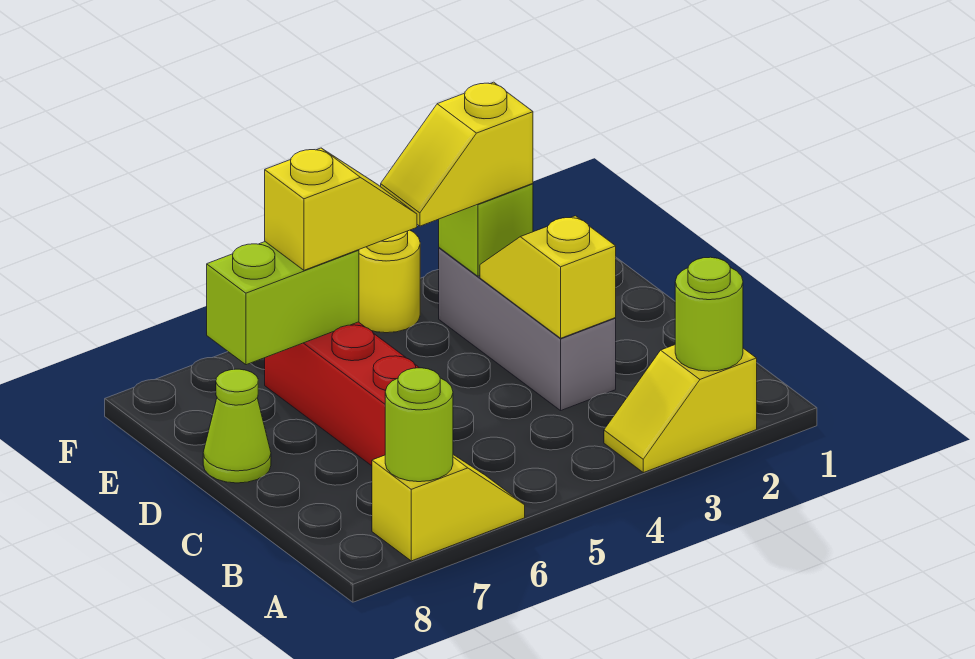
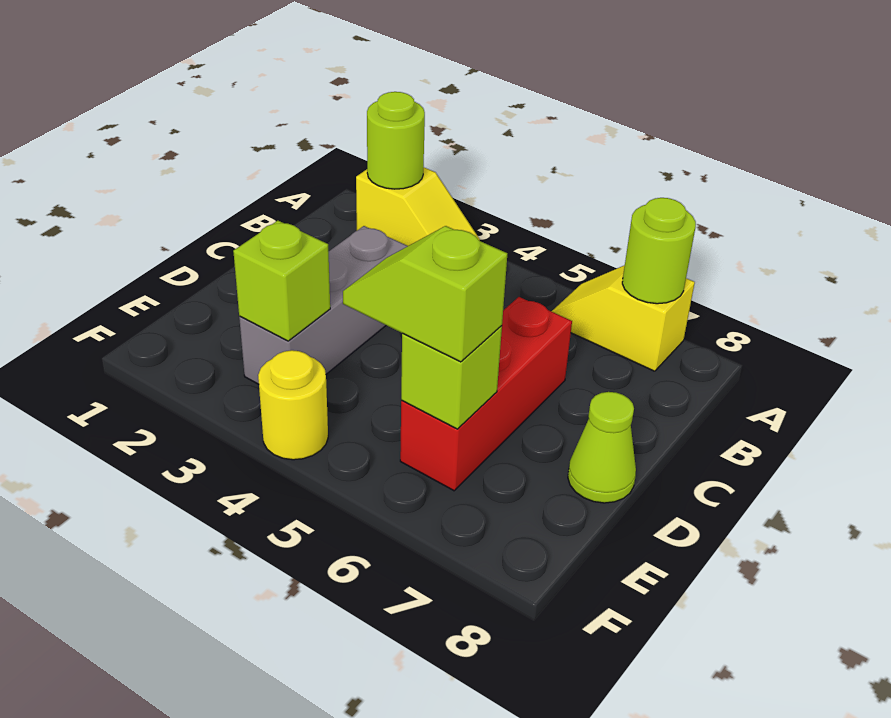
yellow 1x2 slope [480,216,616,338] -> none
yellow 1x2 slope [381,82,533,226] -> none
yellow 1x2 slope [265,148,417,270] -> lime 1x2 slope [343,226,507,362]
lime 1x2 brick [207,242,359,365] -> lime 1x1 brick [401,326,502,429]

